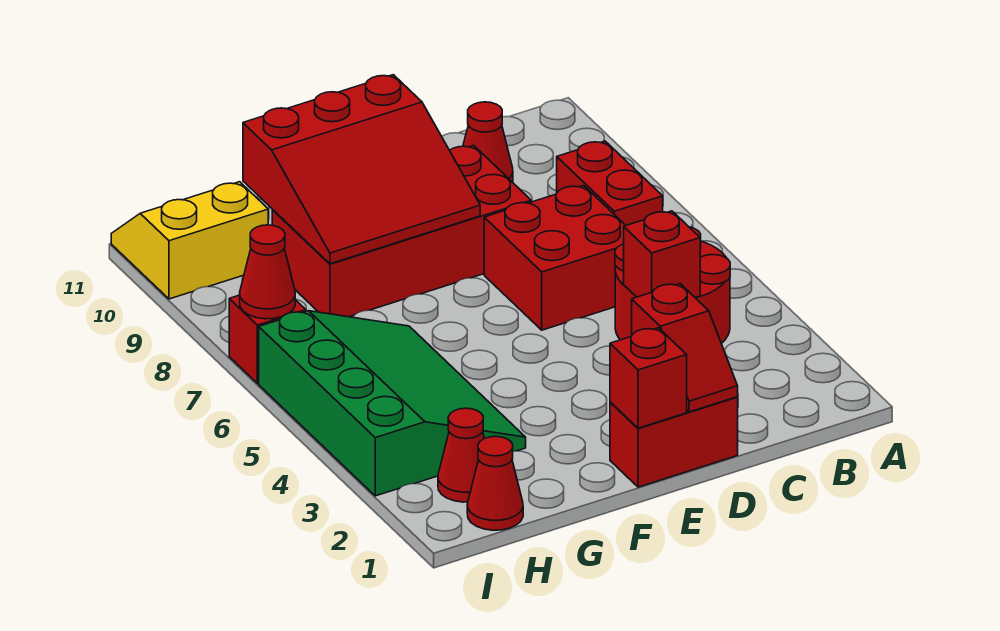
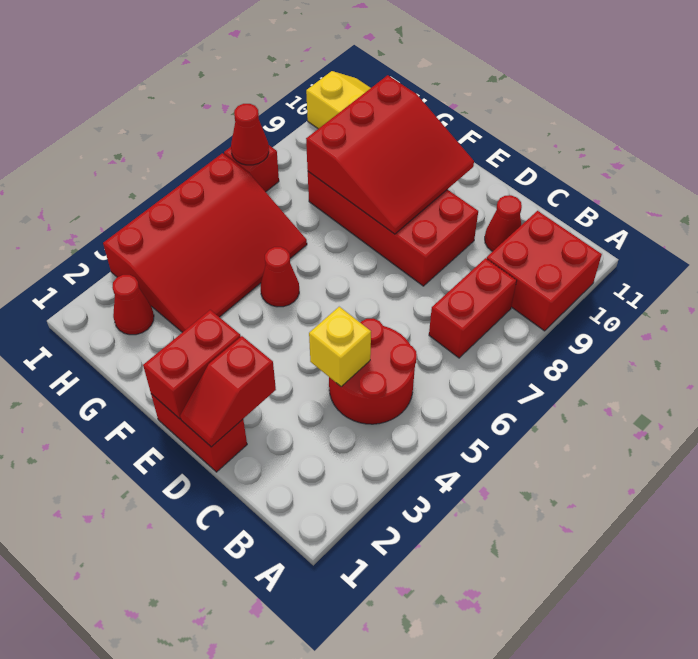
red 1x1 brick [624,211,700,298] -> yellow 1x1 brick [309,307,371,386]
red 2x2 brick [484,186,626,330] -> red 2x2 brick moved to [486,211,602,331]
red 1x1 brick [610,328,687,428] -> red 1x2 brick [143,310,241,419]
red 3x3 slope [243,75,480,264] -> red 3x3 slope turned to [306,75,474,234]
green 3x4 slope [259,311,526,496] -> red 3x4 slope [103,153,307,332]
red 1x1 cone [467,436,523,530] -> red 1x1 cone moved to [261,247,299,307]

